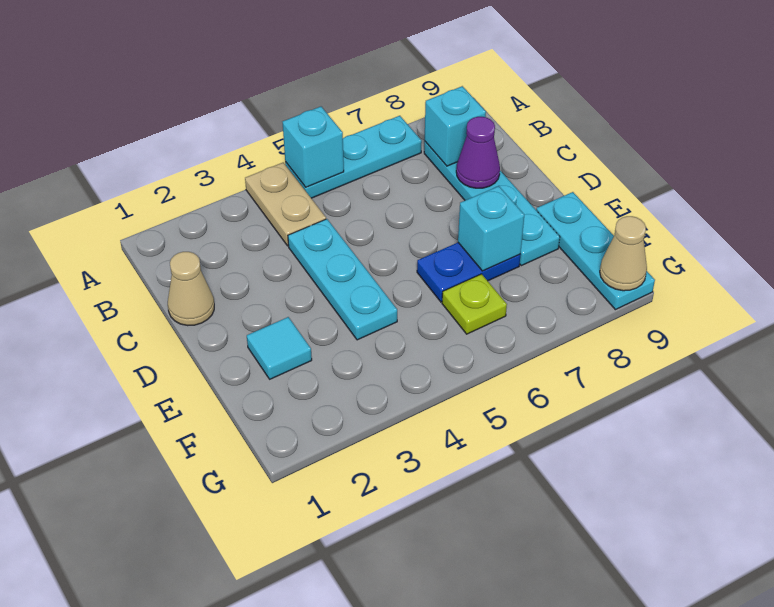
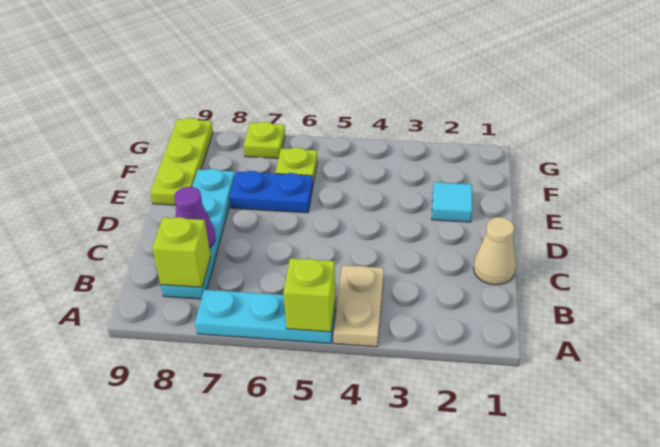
cyan 1x1 brick [283,107,344,187] -> lime 1x1 brick [283,258,336,332]
cyan 1x1 brick [425,86,486,166] -> lime 1x1 brick [152,217,211,287]
cyan 1x3 plate [288,219,397,340] -> none
cyan 1x1 brick [458,186,524,271] -> none
cyan 1x3 plate [536,192,655,310] -> lime 1x3 plate [150,118,213,205]
none -> lime 1x1 plate [243,122,285,158]
tan 1x1 cone [600,216,647,291] -> none

